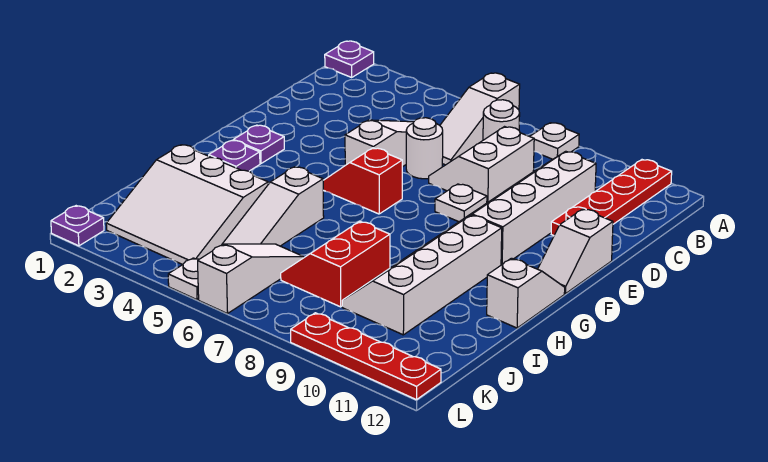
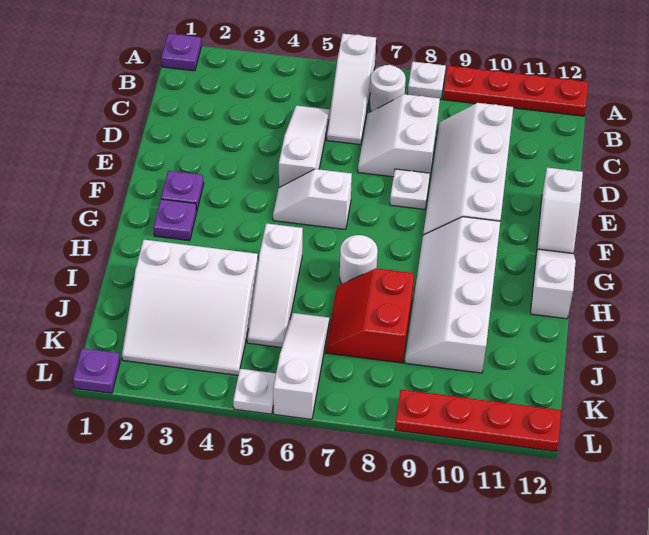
red 1x4 plate [551,160,672,235] -> red 1x4 plate turned to [443,66,588,116]
white 1x1 round brick [406,118,443,179] -> white 1x1 round brick moved to [340,235,378,284]
red 1x2 slope [323,148,402,214] -> white 1x2 slope [273,169,352,230]

